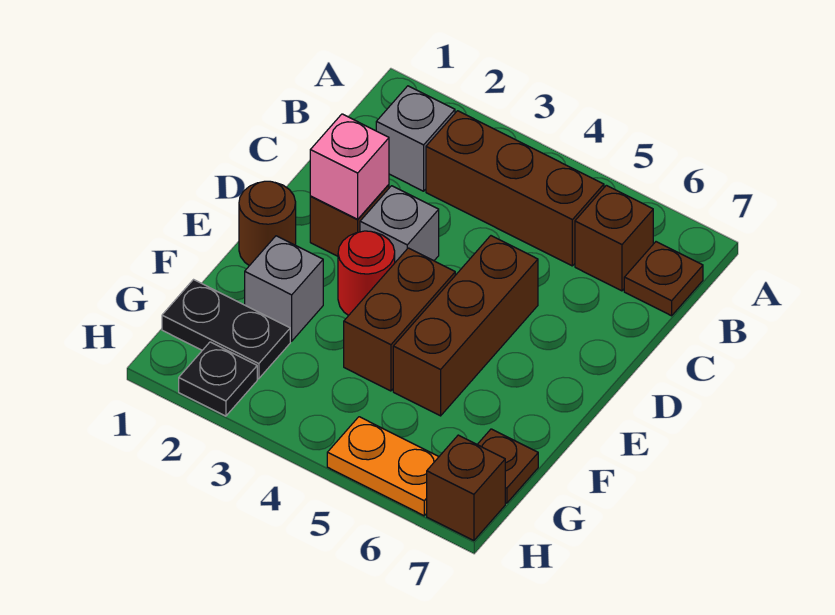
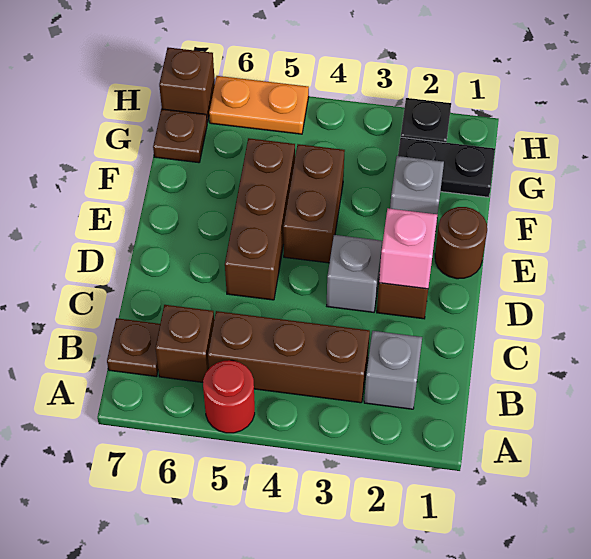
red 1x1 round brick [338,231,395,315] -> red 1x1 round brick moved to [203,360,255,433]

